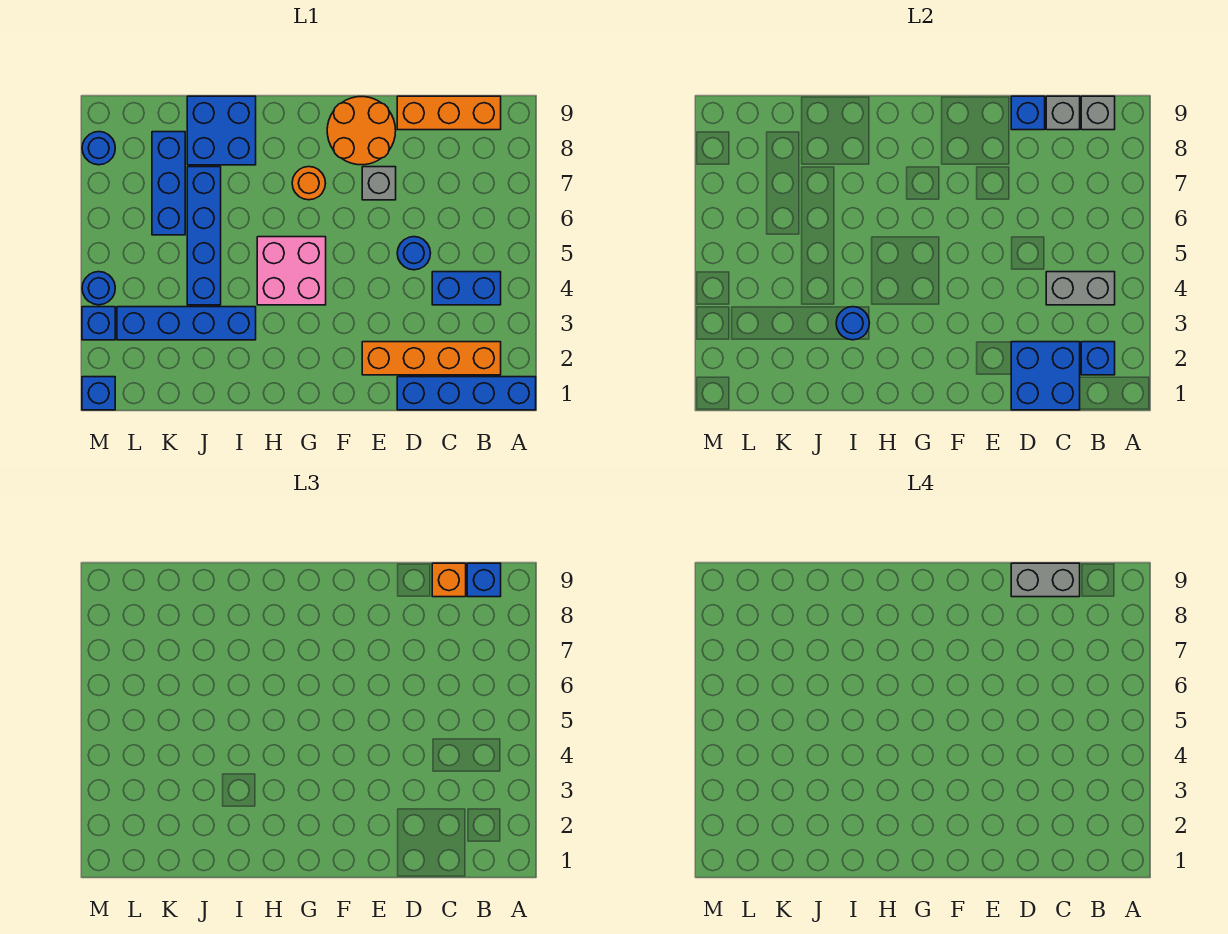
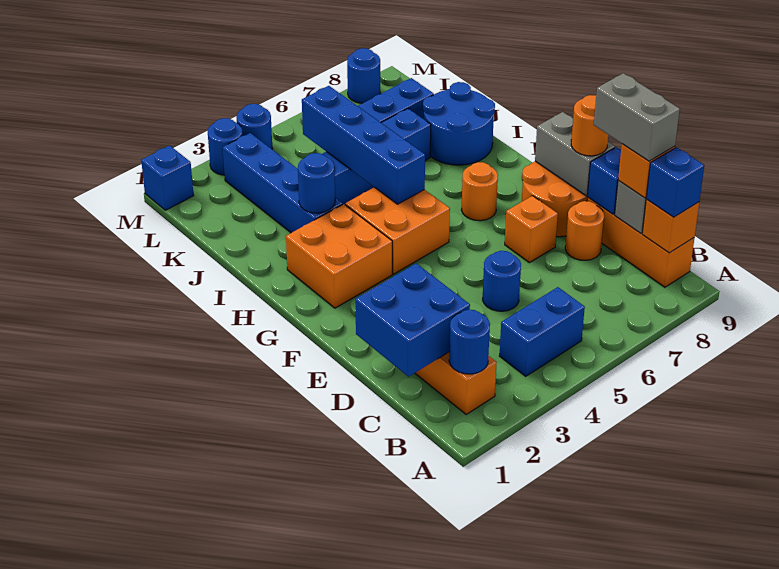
blue 1x4 brick [397,377,536,410] -> blue 1x4 brick moved to [302,86,425,204]
blue 1x1 brick [1081,342,1115,375] -> blue 1x1 round brick [449,310,490,374]
blue 1x2 brick [432,272,501,305] -> blue 1x2 brick turned to [499,287,585,376]
grey 1x2 brick [1046,272,1115,305] -> grey 1x2 brick moved to [535,112,615,196]
grey 1x1 brick [1081,96,1115,130] -> orange 1x1 brick [642,200,699,253]
none -> orange 1x1 round brick [565,201,604,260]
grey 1x1 brick [362,167,396,200] -> orange 1x1 brick [505,196,558,263]
none -> orange 1x1 round brick [571,95,608,156]
none -> orange 2x2 brick [286,204,392,308]
pink 2x2 brick [257,237,326,305] -> orange 2x2 brick [345,187,450,274]
blue 2x2 brick [187,96,256,165] -> blue 2x2 round brick [423,82,495,165]
blue 1x1 brick [82,307,115,340] -> blue 1x1 round brick [208,118,243,175]

